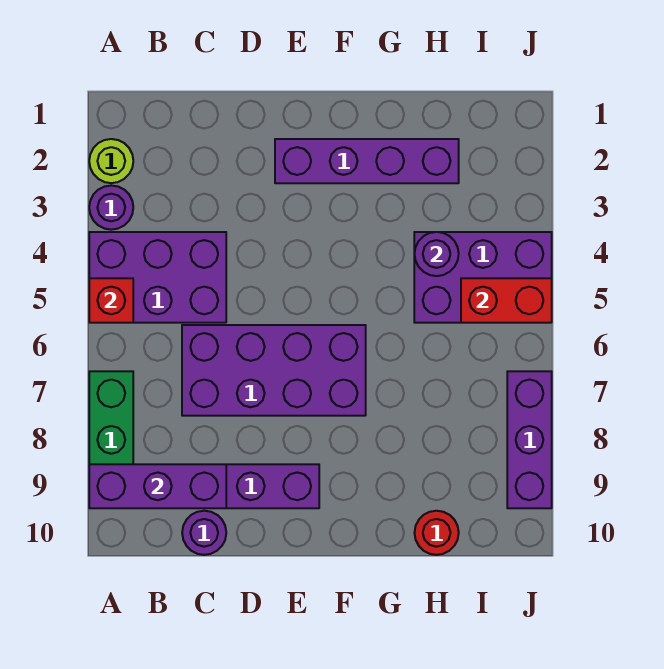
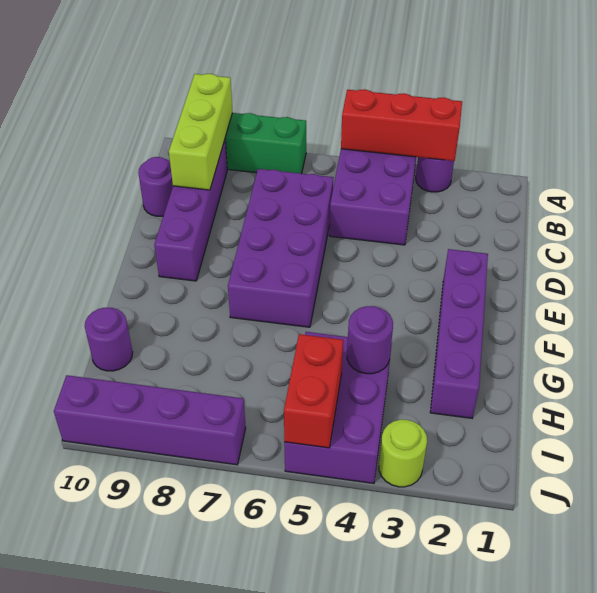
lime 1x1 round brick [89,139,133,183] -> lime 1x1 round brick moved to [379,420,427,487]
red 1x1 brick [89,278,133,323] -> red 1x3 brick [341,89,462,161]
purple 1x3 brick [89,464,226,508] -> lime 1x3 brick [169,74,233,190]
red 1x1 round brick [415,511,459,555] -> purple 1x1 round brick [85,308,133,371]
purple 1x3 brick [507,371,552,508] -> purple 1x4 brick [54,375,246,465]

